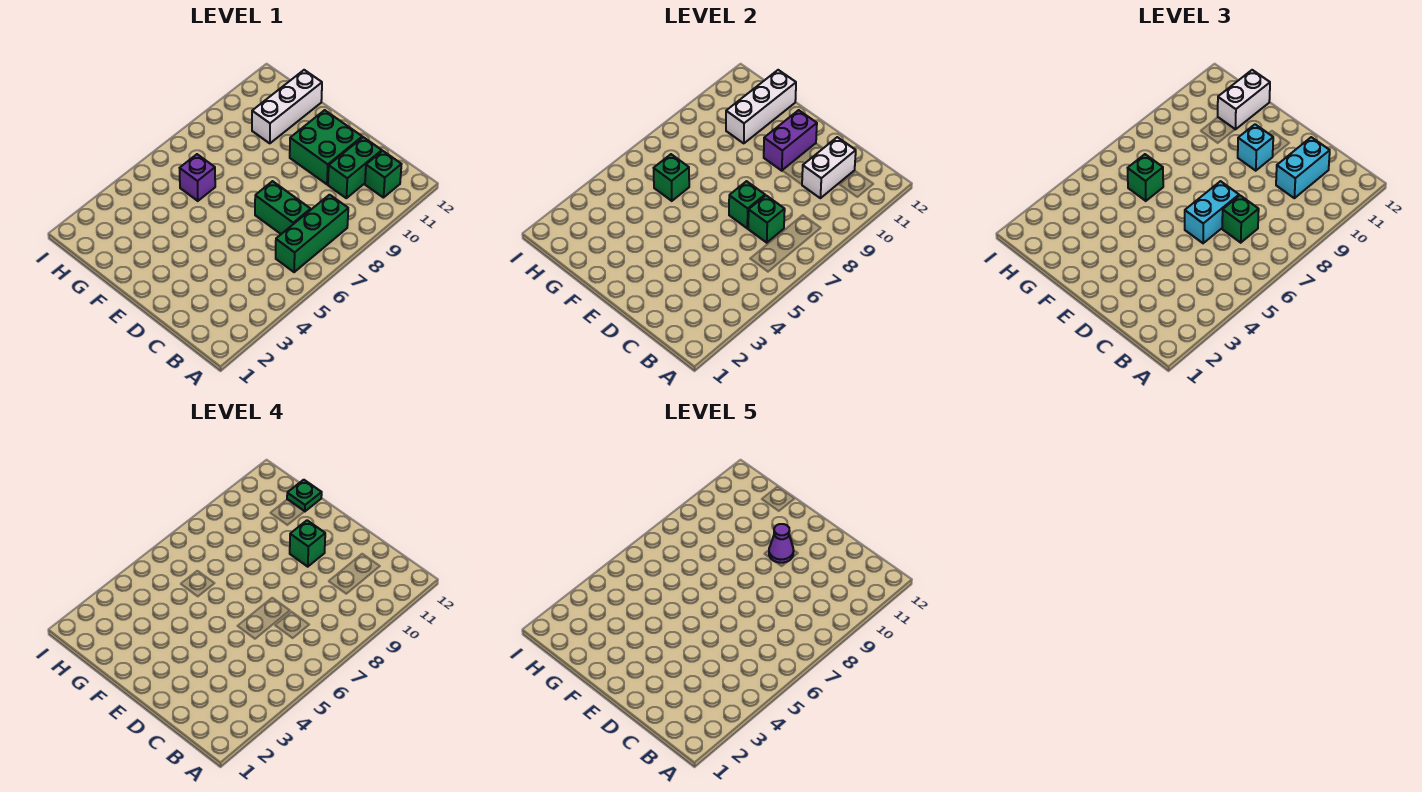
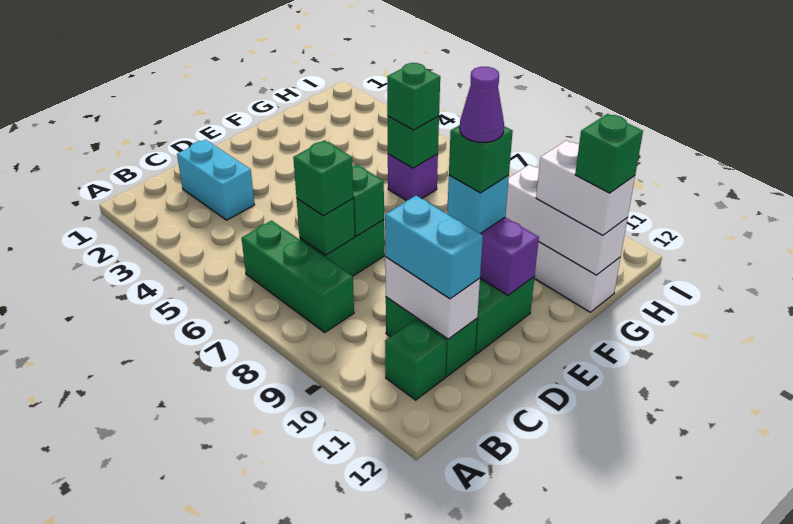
cyan 1x2 brick [1185,181,1239,243] -> cyan 1x2 brick moved to [177,140,255,220]
green 1x1 plate [287,480,322,512] -> green 1x1 brick [575,114,643,193]

